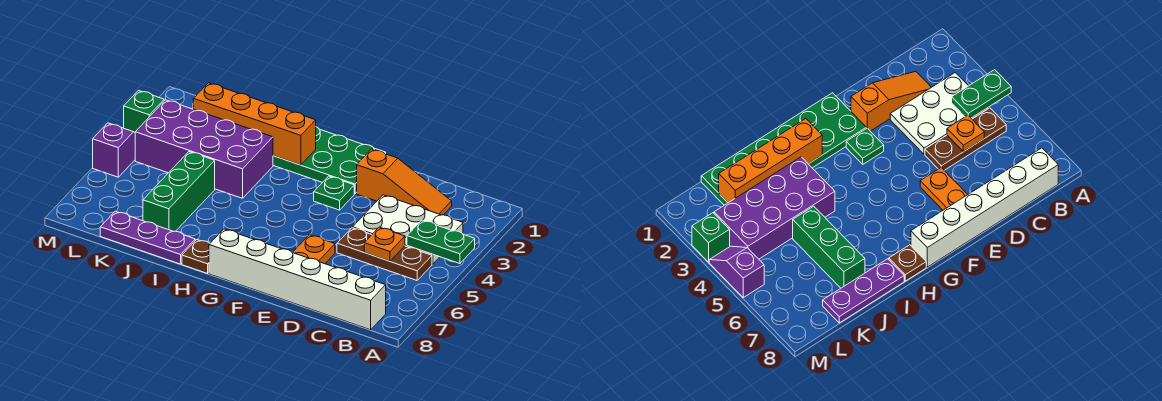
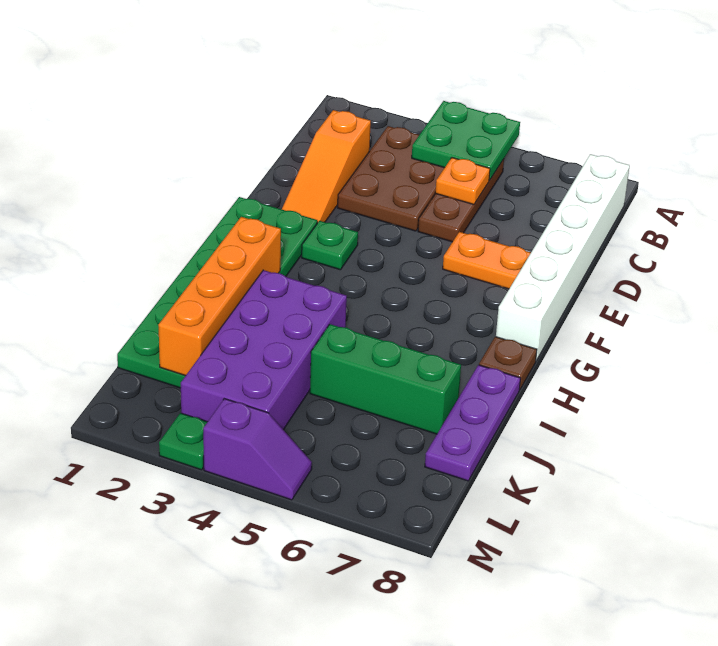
green 1x2 plate [407,220,475,264] -> green 2x2 plate [412,101,520,180]
white 2x3 plate [353,195,463,264] -> brown 2x3 plate [338,126,444,231]
orange 1x3 slope [357,149,452,215] -> orange 1x3 slope turned to [282,110,371,223]
green 1x1 brick [124,91,164,132] -> green 1x1 plate [159,413,207,470]
purple 1x2 slope [93,123,135,177] -> purple 1x2 slope turned to [203,399,312,500]

